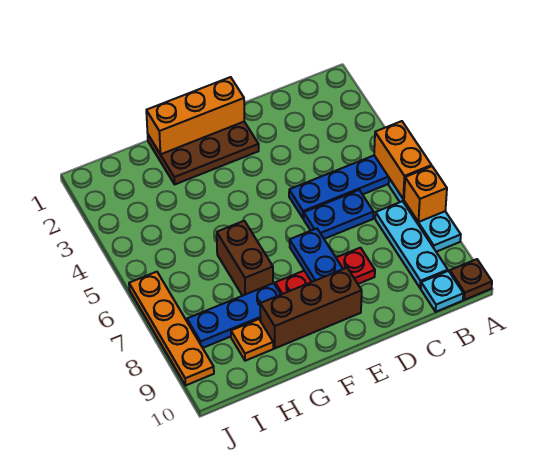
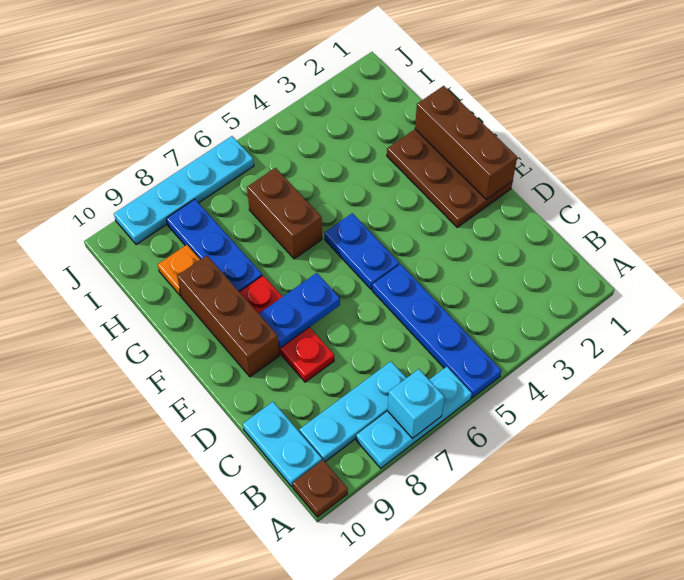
orange 1x2 brick [374,121,432,199] -> none
orange 1x1 brick [404,166,447,222] -> cyan 1x1 brick [388,369,444,439]
cyan 1x1 plate [421,271,463,312] -> cyan 1x2 plate [243,402,322,487]
blue 1x2 plate [304,190,374,239] -> blue 1x2 plate moved to [324,213,399,290]
orange 1x3 brick [146,77,244,154] -> brown 1x3 brick [415,86,517,200]
brown 1x2 brick [217,221,273,296] -> brown 1x2 brick turned to [247,168,322,259]
orange 1x4 plate [129,272,214,385] -> cyan 1x4 plate [114,136,254,245]

